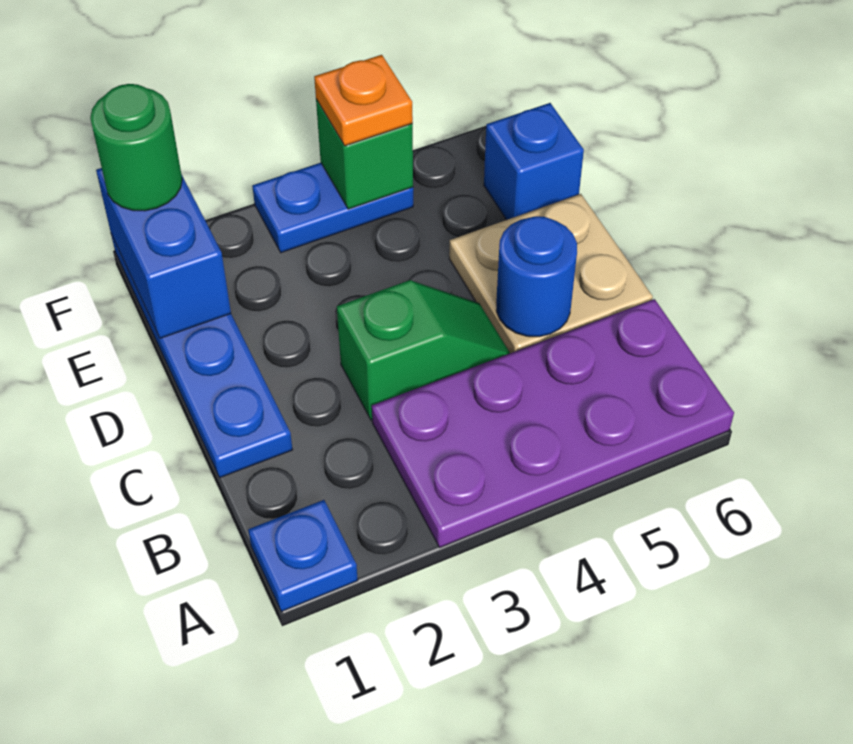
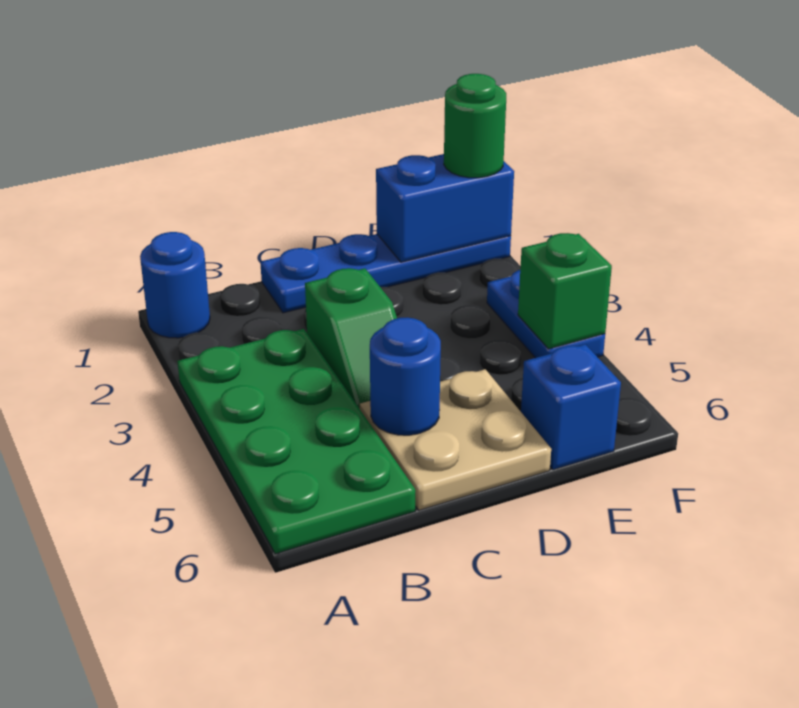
blue 1x1 plate [248,500,358,612] -> blue 1x1 round brick [140,232,210,338]
purple 2x4 plate [372,299,734,547] -> green 2x4 plate [177,329,415,554]
orange 1x1 plate [314,55,413,146] -> none

